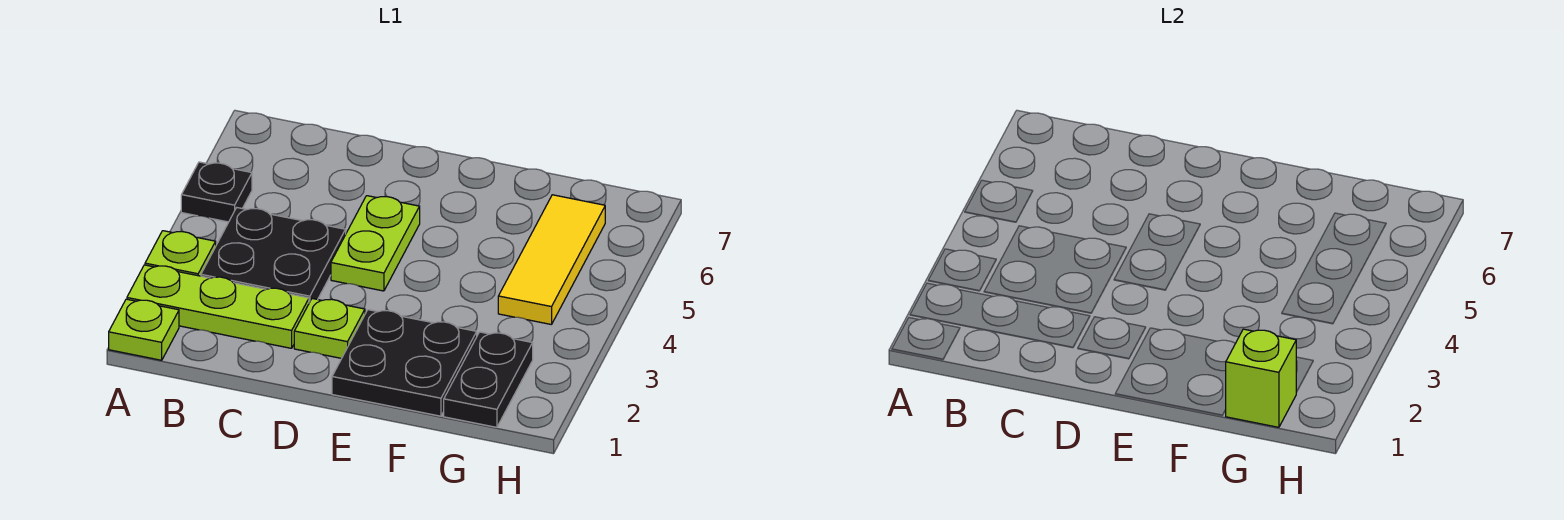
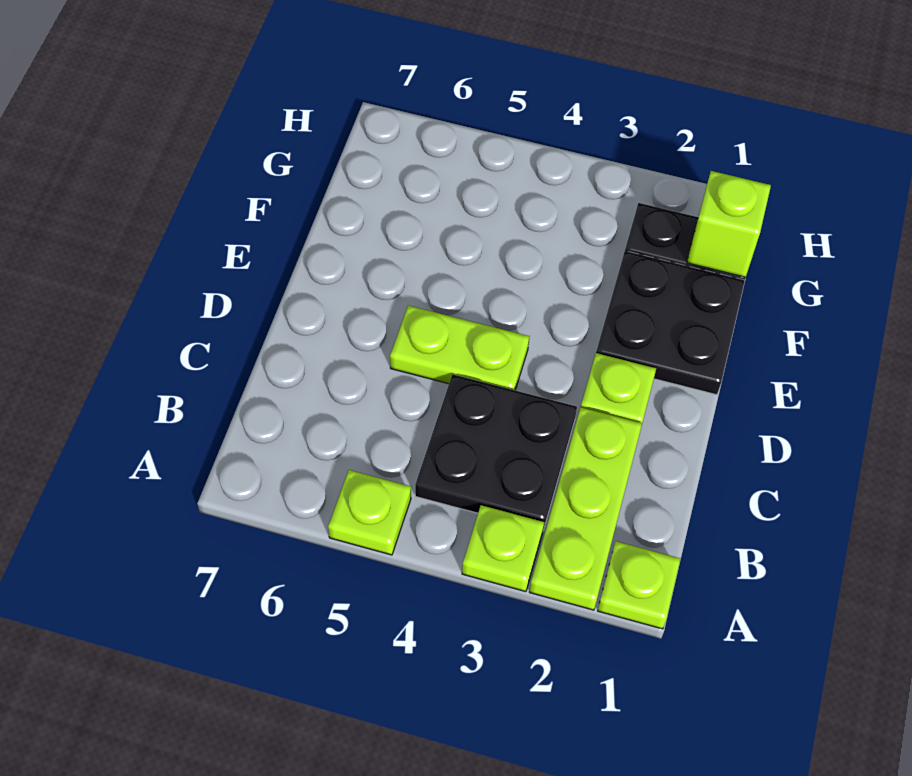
black 1x1 plate [181,162,252,222] -> lime 1x1 plate [328,470,411,555]
yellow 1x3 tile [498,195,605,325] -> none

